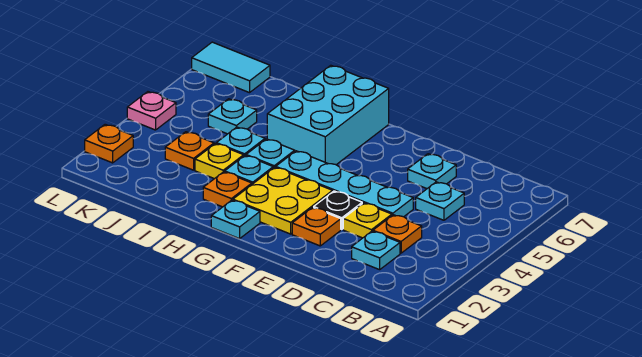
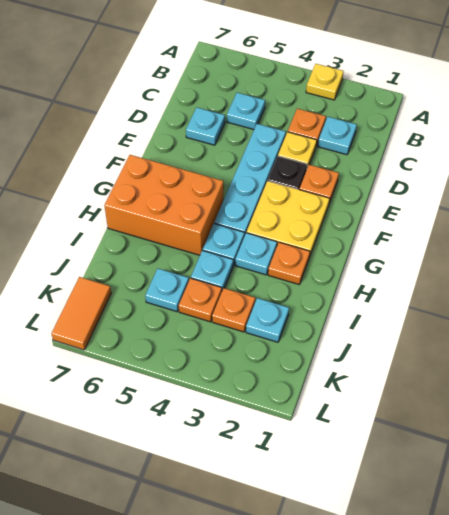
cyan 1x1 plate [211,200,260,239] -> cyan 1x1 plate moved to [246,298,289,342]
cyan 2x3 brick [267,65,389,165] -> orange 2x3 brick [104,155,223,255]
yellow 1x1 plate [195,144,244,179] -> yellow 1x1 plate moved to [306,64,344,100]
cyan 1x2 tile [192,42,270,93] -> orange 1x2 tile [51,277,111,350]
orange 1x1 plate [85,124,133,163] -> orange 1x1 plate moved to [179,278,222,322]
pink 1x1 plate [127,92,176,130] -> none

